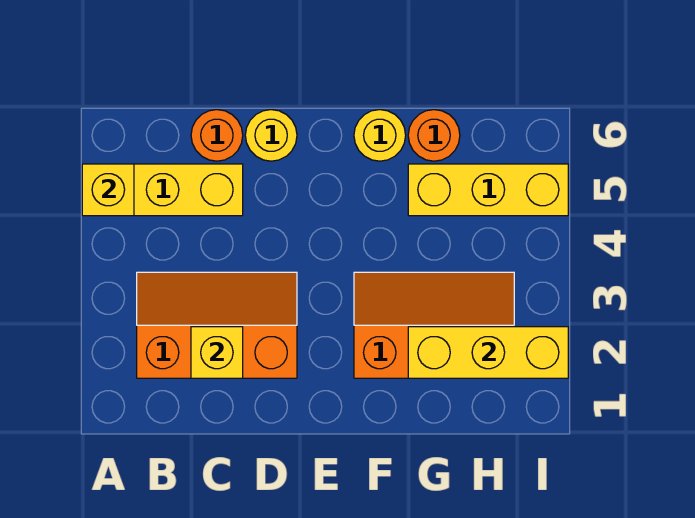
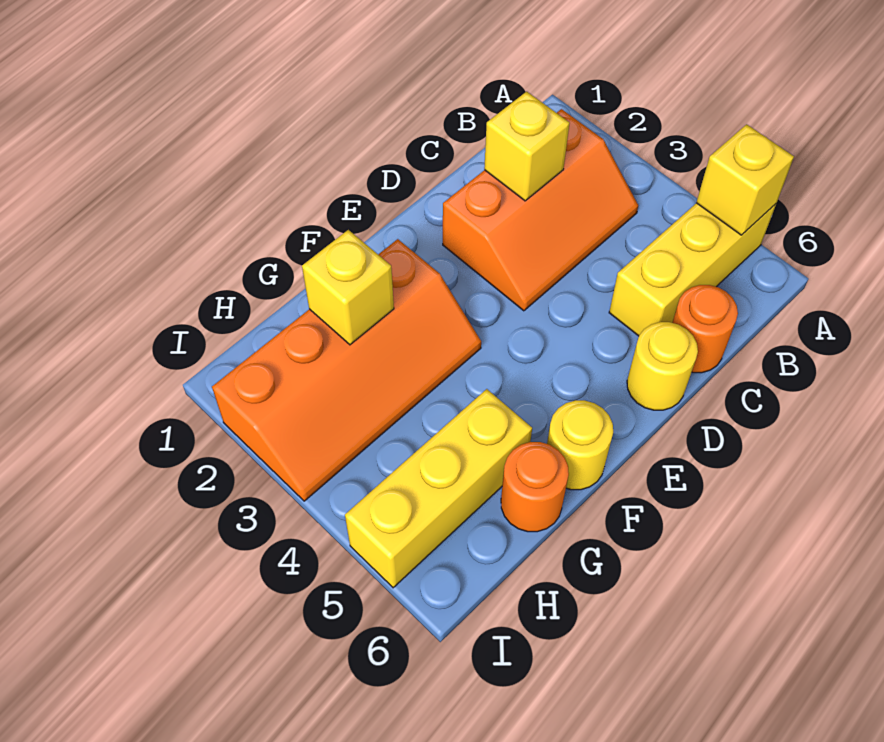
orange 2x3 slope [354,272,514,378] -> orange 2x4 slope [212,239,481,501]
yellow 1x3 brick [408,327,568,378] -> yellow 1x1 brick [302,230,394,345]

